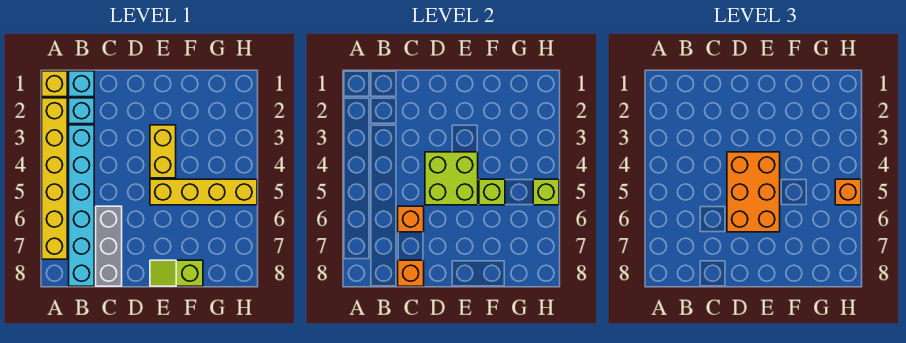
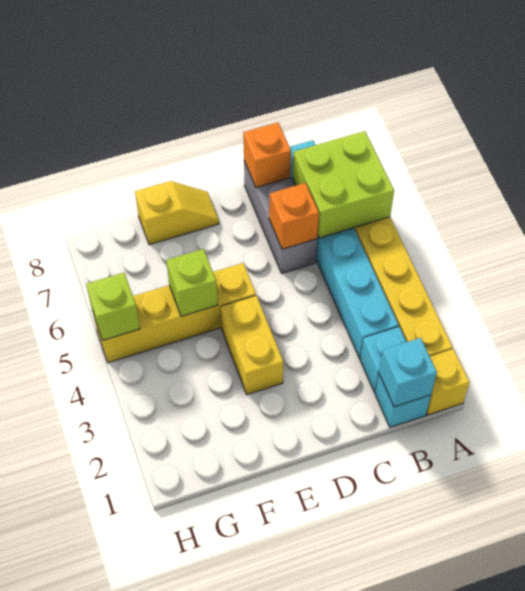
none -> cyan 1x1 brick [379,338,437,407]
lime 2x2 brick [425,152,478,205] -> lime 2x2 brick moved to [293,131,394,238]
orange 2x3 brick [727,152,780,232] -> none
lime 1x2 slope [150,260,203,286] -> yellow 1x2 slope [135,181,219,245]
orange 1x1 brick [835,179,861,205] -> none

